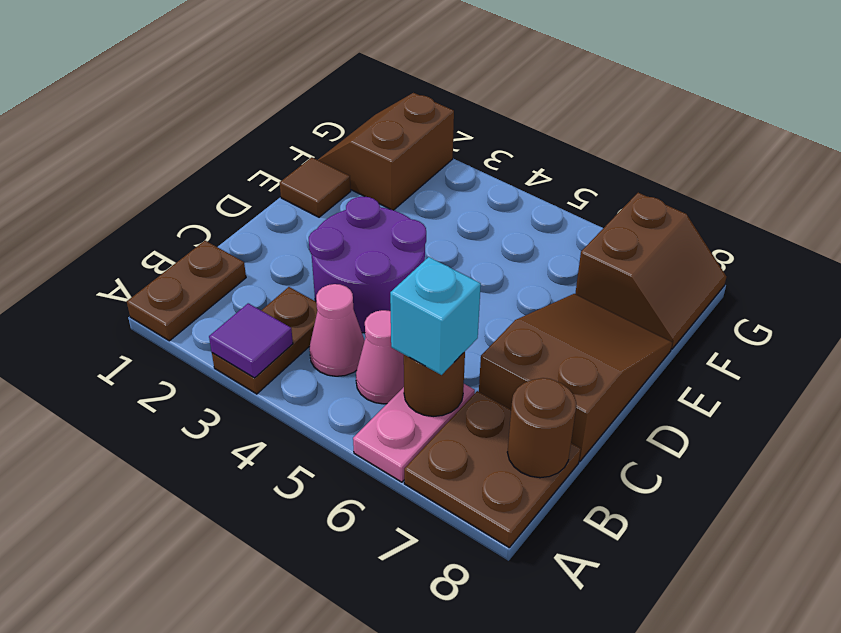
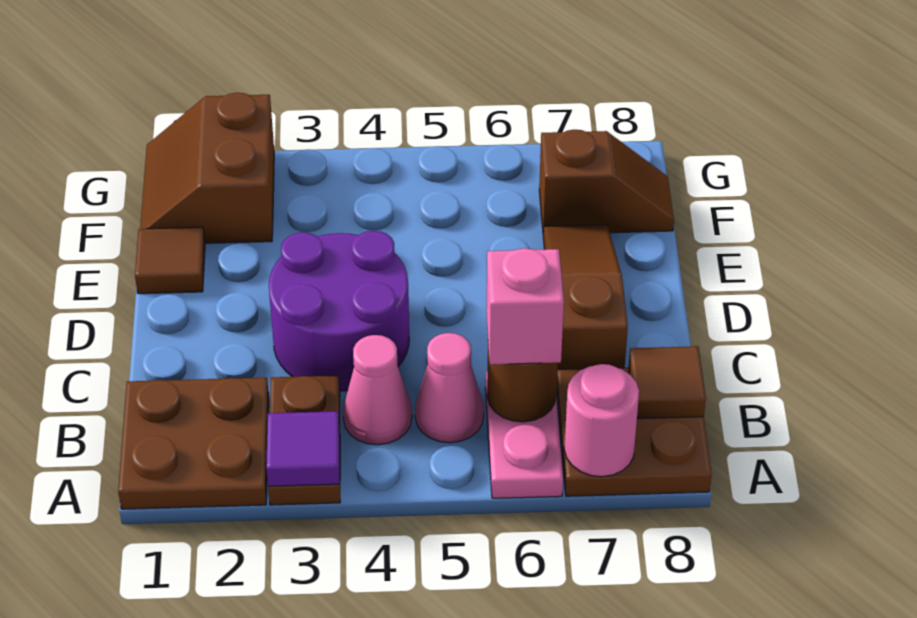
brown 1x2 plate [127,241,246,341] -> brown 2x2 plate [118,378,269,509]
none -> pink 1x1 round brick [564,364,639,477]
cyan 1x1 brick [390,257,481,375] -> pink 1x1 brick [486,248,564,365]
brown 1x1 round brick [507,378,576,478] -> brown 1x1 tile [629,346,706,419]
brown 2x3 slope [479,294,672,461] -> brown 1x3 slope [543,225,628,370]
brown 2x2 slope [575,193,727,349] -> brown 1x2 slope [539,130,674,233]

